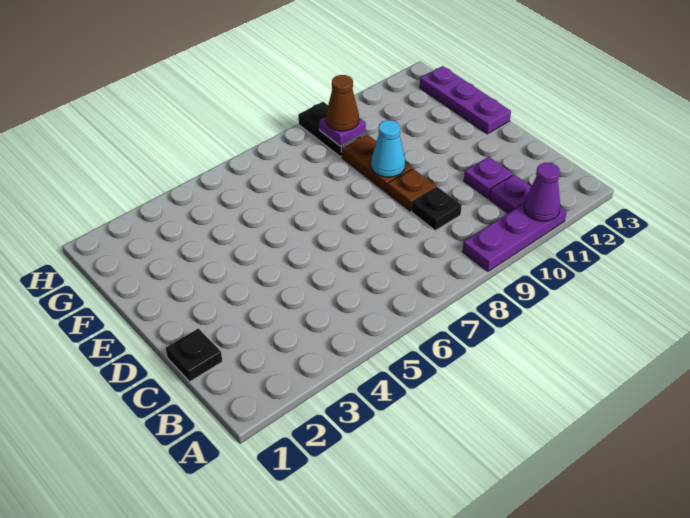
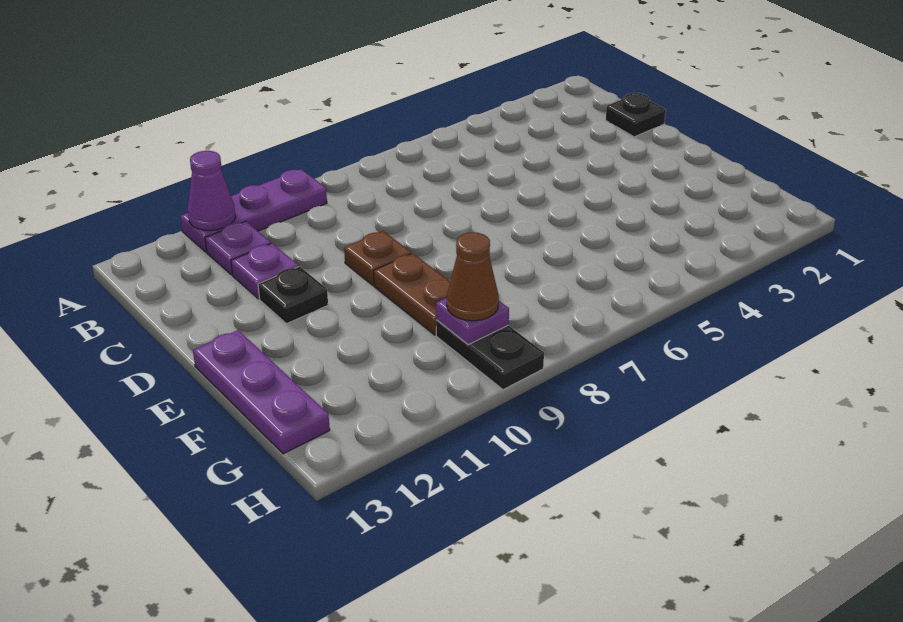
black 1x1 plate [412,187,462,230] -> black 1x1 plate moved to [258,266,328,324]
cyan 1x1 cone [371,120,405,177] -> none

